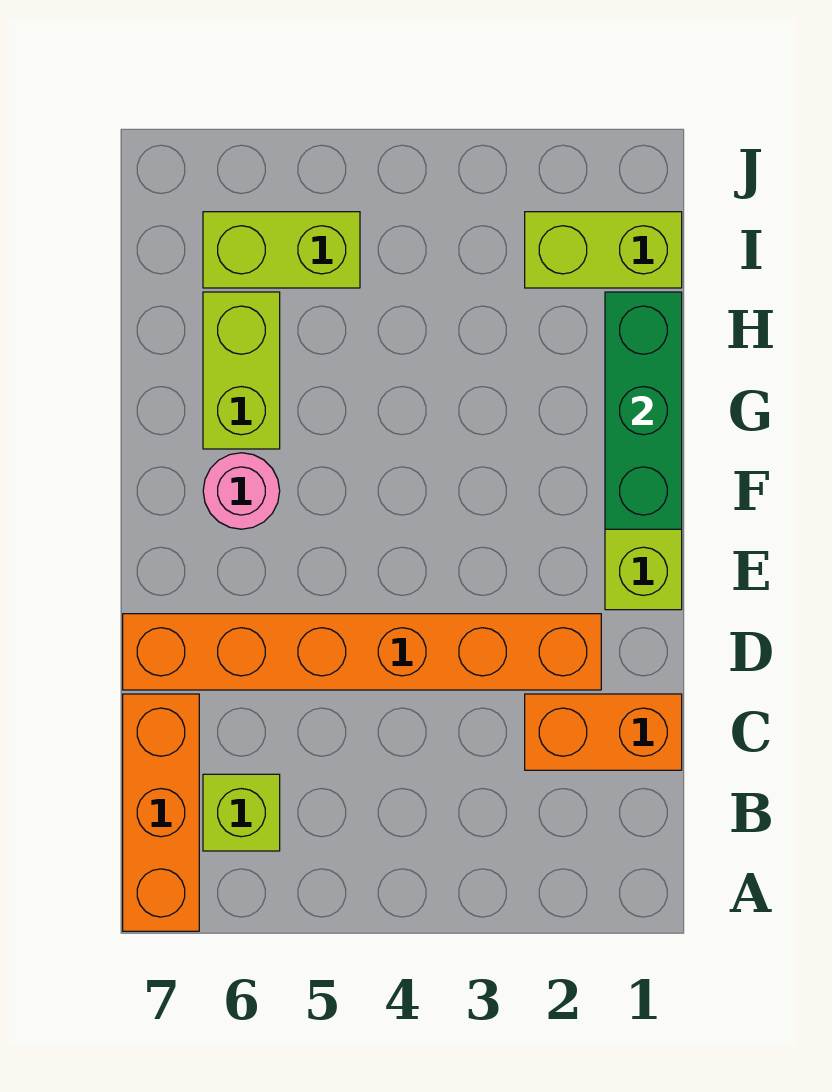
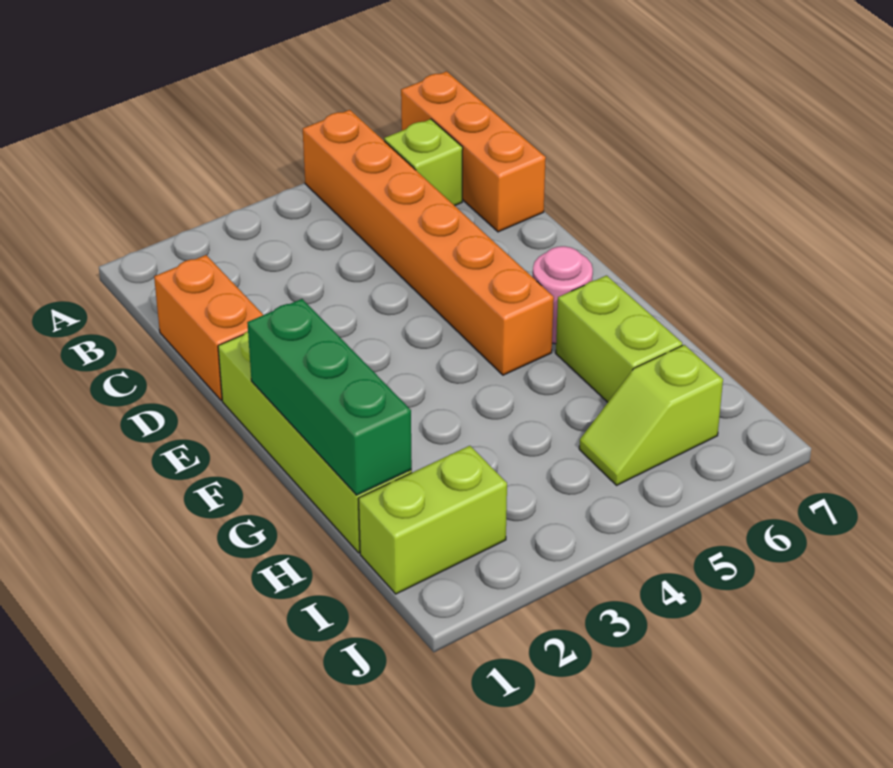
orange 1x2 brick [525,694,682,770] -> orange 1x2 brick turned to [154,255,263,400]
orange 1x6 brick [123,614,601,690] -> orange 1x6 brick turned to [303,110,554,375]
lime 1x2 brick [203,212,360,288] -> lime 1x2 slope [579,345,723,485]

